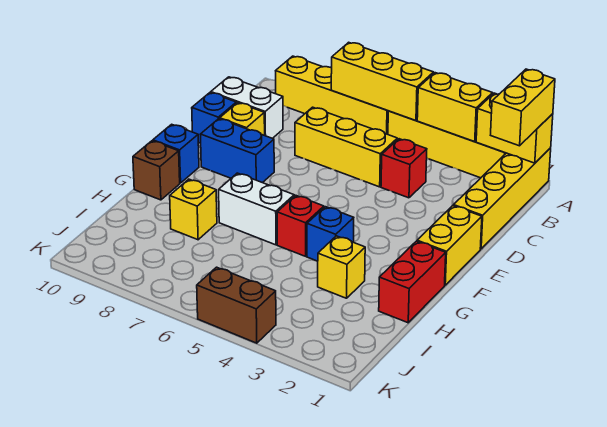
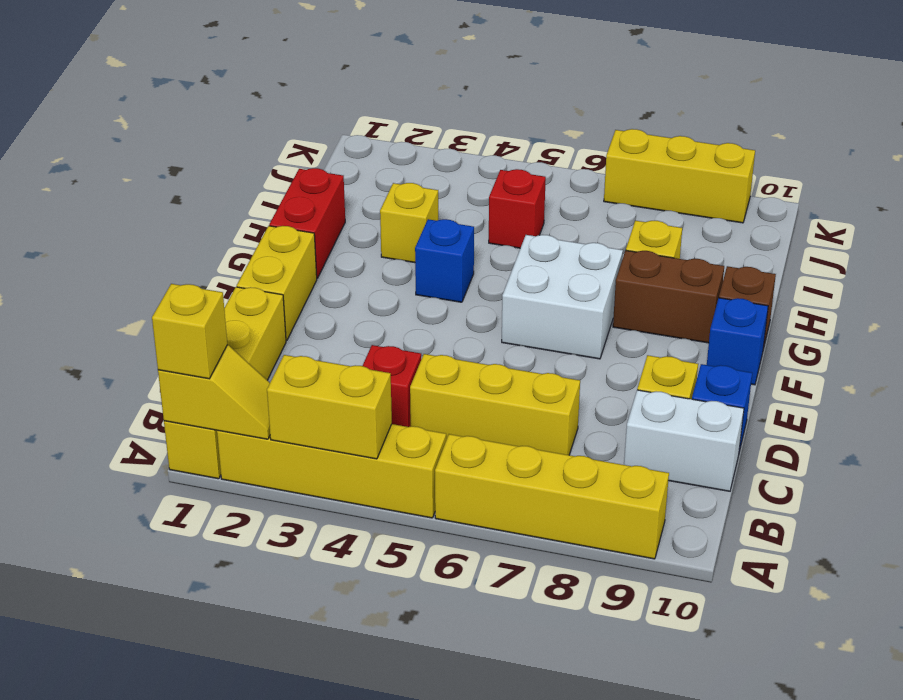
yellow 1x2 brick [476,93,553,163] -> yellow 1x2 slope [158,345,270,439]
yellow 1x2 brick [491,69,555,146] -> yellow 1x1 brick [152,284,227,379]
yellow 1x3 brick [331,42,434,121] -> yellow 1x3 brick moved to [604,129,755,223]
blue 1x2 brick [200,119,274,183] -> none
red 1x1 brick [277,195,324,256] -> red 1x1 brick moved to [489,169,546,248]
white 1x2 brick [219,173,294,245] -> white 2x2 brick [502,235,623,359]
brown 1x2 brick [197,267,276,343] -> brown 1x2 brick moved to [613,250,724,343]

